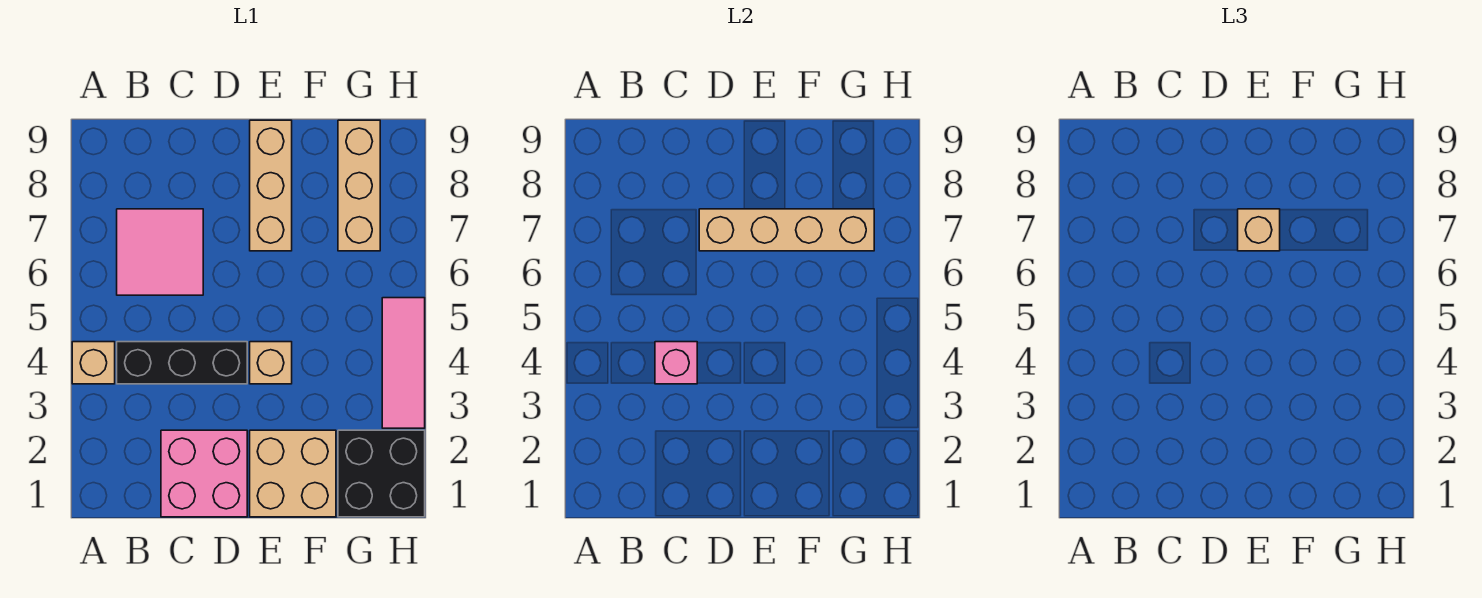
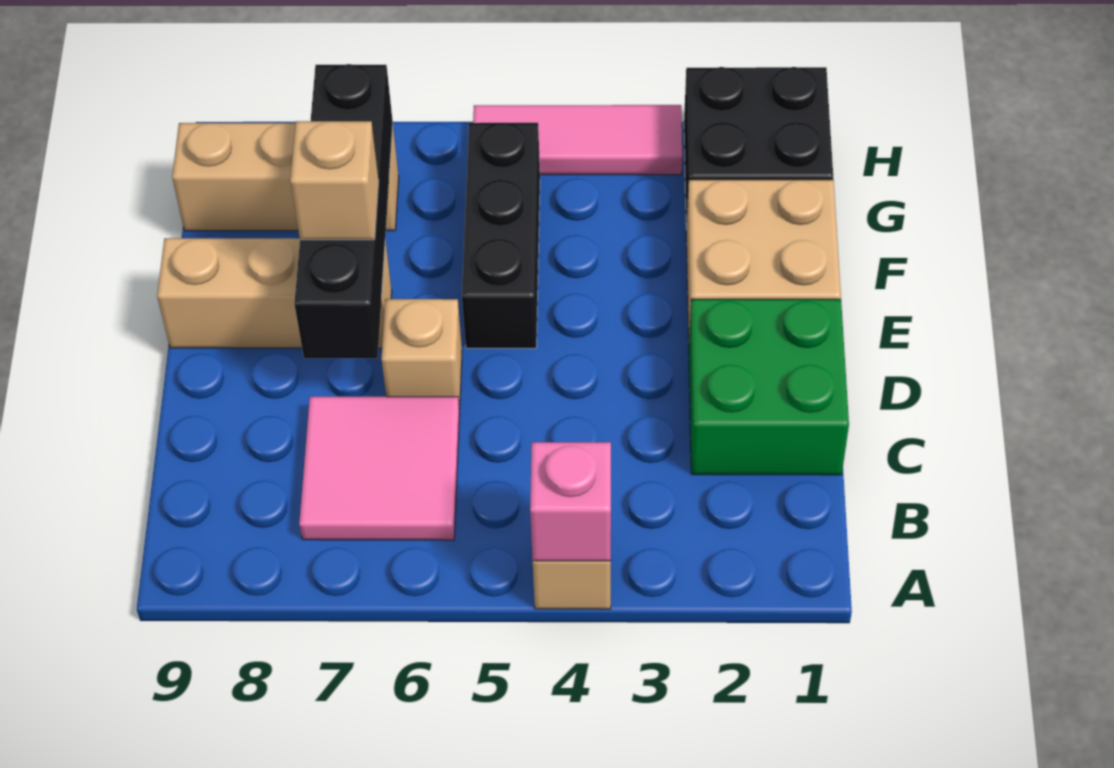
black 1x3 brick [117,342,247,384] -> black 1x3 brick moved to [462,123,540,348]
pink 2x2 brick [161,430,247,517] -> green 2x2 brick [689,299,849,475]
pink 1x1 brick [655,342,697,384] -> pink 1x1 brick moved to [530,442,611,561]
tan 1x4 brick [699,209,874,251] -> black 1x4 brick [294,64,393,358]
tan 1x1 brick [250,342,292,384] -> tan 1x1 brick moved to [381,299,462,410]

